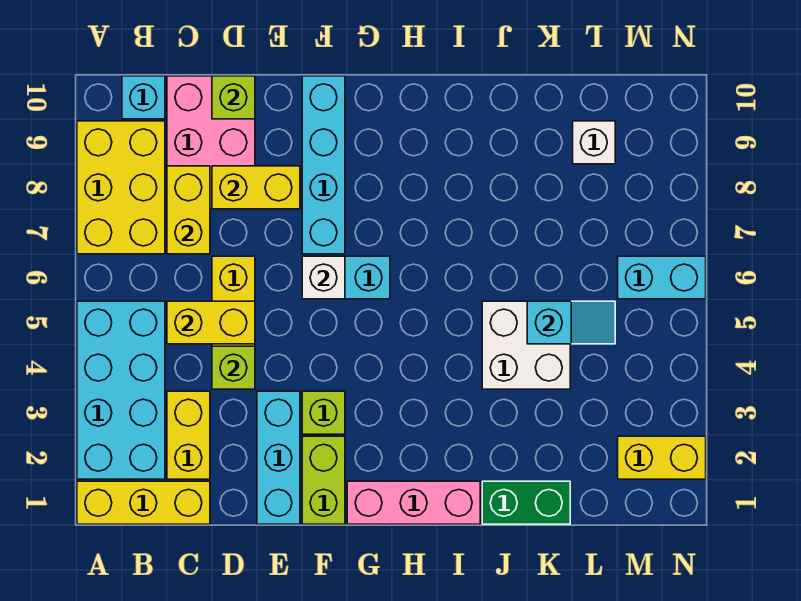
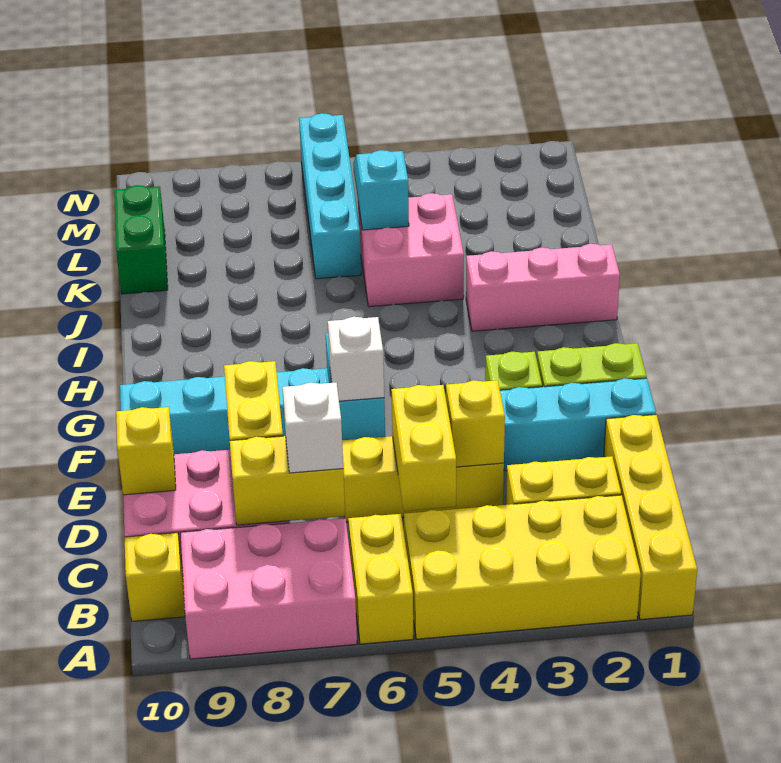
yellow 1x3 brick [77,481,210,524] -> yellow 1x4 brick [604,415,697,620]
cyan 2x4 brick [77,301,165,479] -> yellow 2x4 brick [404,495,641,639]
yellow 2x3 brick [77,121,165,254] -> pink 2x3 brick [181,518,357,659]
cyan 1x1 brick [122,76,165,119] -> yellow 1x1 brick [125,533,185,621]
lime 1x1 brick [212,346,255,389] -> yellow 1x1 brick [446,380,505,467]
lime 1x1 brick [212,76,255,119] -> yellow 1x1 brick [116,407,176,495]
pink 1x3 brick [347,481,480,524] -> pink 1x3 brick turned to [466,244,620,331]
green 1x2 brick [482,481,570,524] -> green 1x2 brick moved to [114,185,168,294]
white 2x2 brick [482,301,570,389] -> pink 2x2 brick [358,193,464,307]
white 1x1 brick [573,121,615,164] -> white 1x1 brick moved to [283,383,343,473]
yellow 1x2 brick [618,436,706,479] -> yellow 1x2 brick moved to [348,514,414,644]
cyan 1x2 brick [618,256,706,299] -> cyan 1x4 brick [299,113,361,279]

